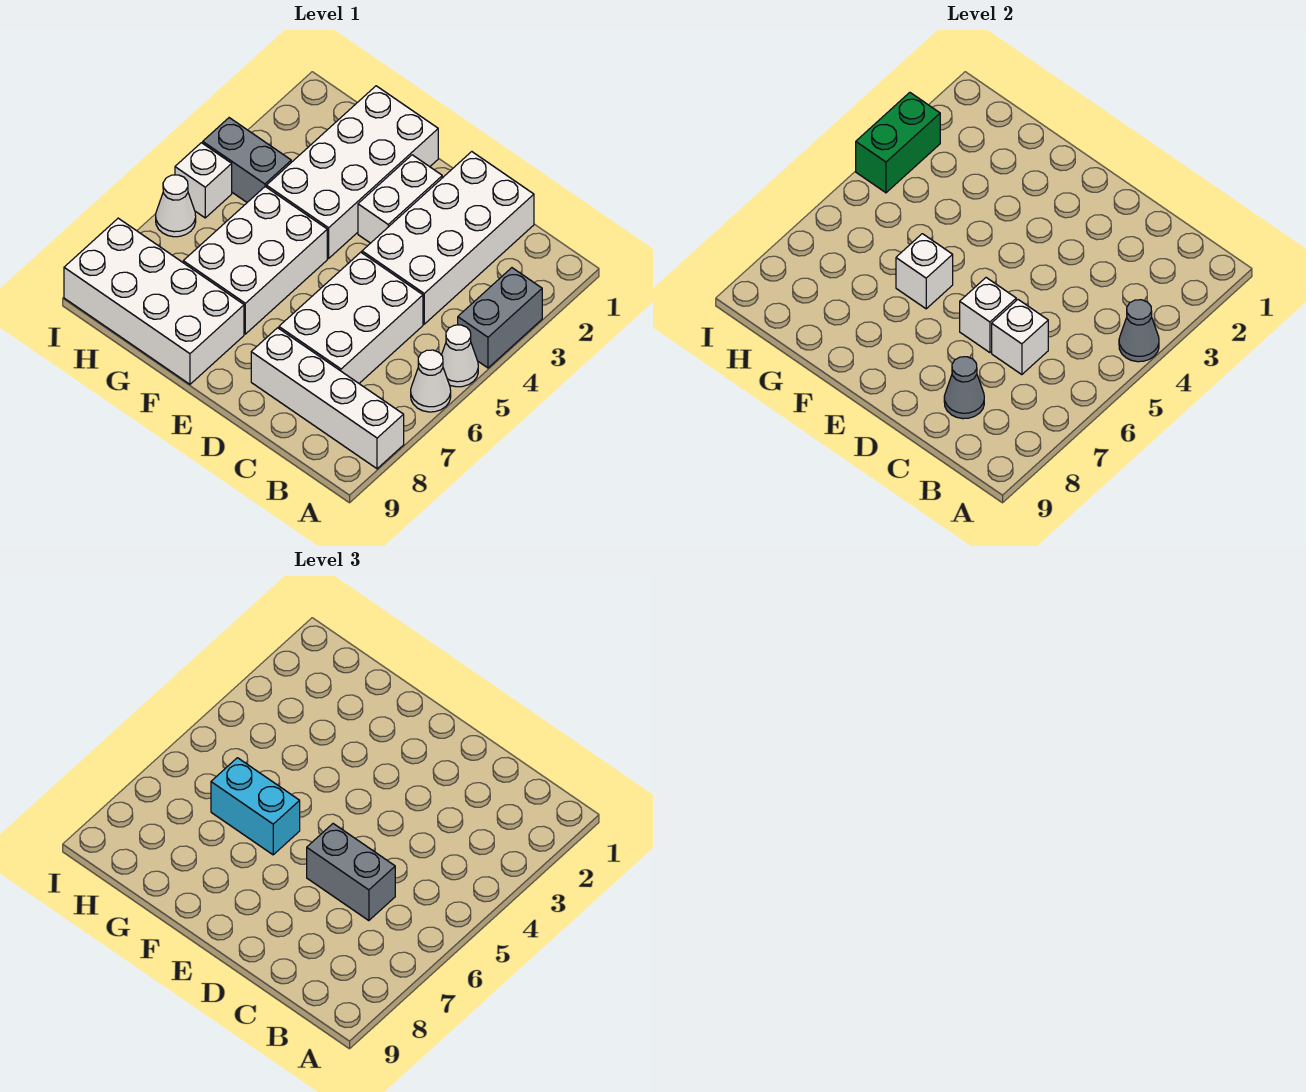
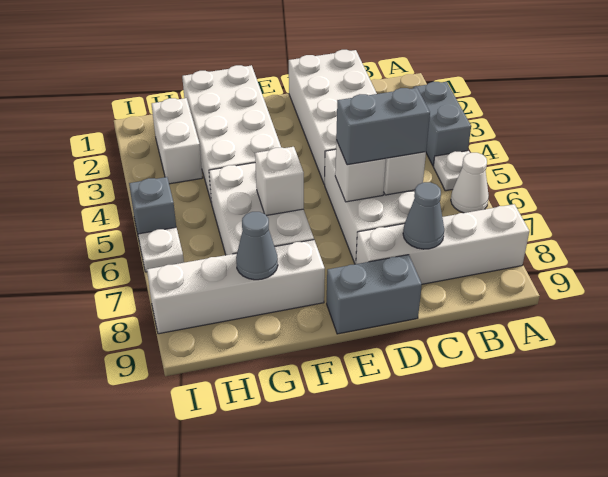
grey 1x1 cone [1119,300,1159,362] -> grey 1x1 cone moved to [236,212,278,280]
white 1x1 cone [442,325,478,387] -> white 1x1 plate [434,151,470,191]
white 1x2 brick [358,155,442,243] -> white 1x2 brick moved to [152,98,202,184]
cyan 1x2 brick [211,758,300,855] -> none
white 2x4 brick [64,218,244,384] -> white 1x4 brick [147,240,325,334]
grey 1x2 brick [203,118,291,202] -> grey 1x2 brick moved to [327,255,422,334]
green 1x2 brick [856,93,940,193] -> none
white 1x1 brick [175,143,232,218] -> grey 1x1 brick [129,177,176,238]
white 1x1 cone [156,175,196,237] -> white 1x1 plate [138,227,184,272]

